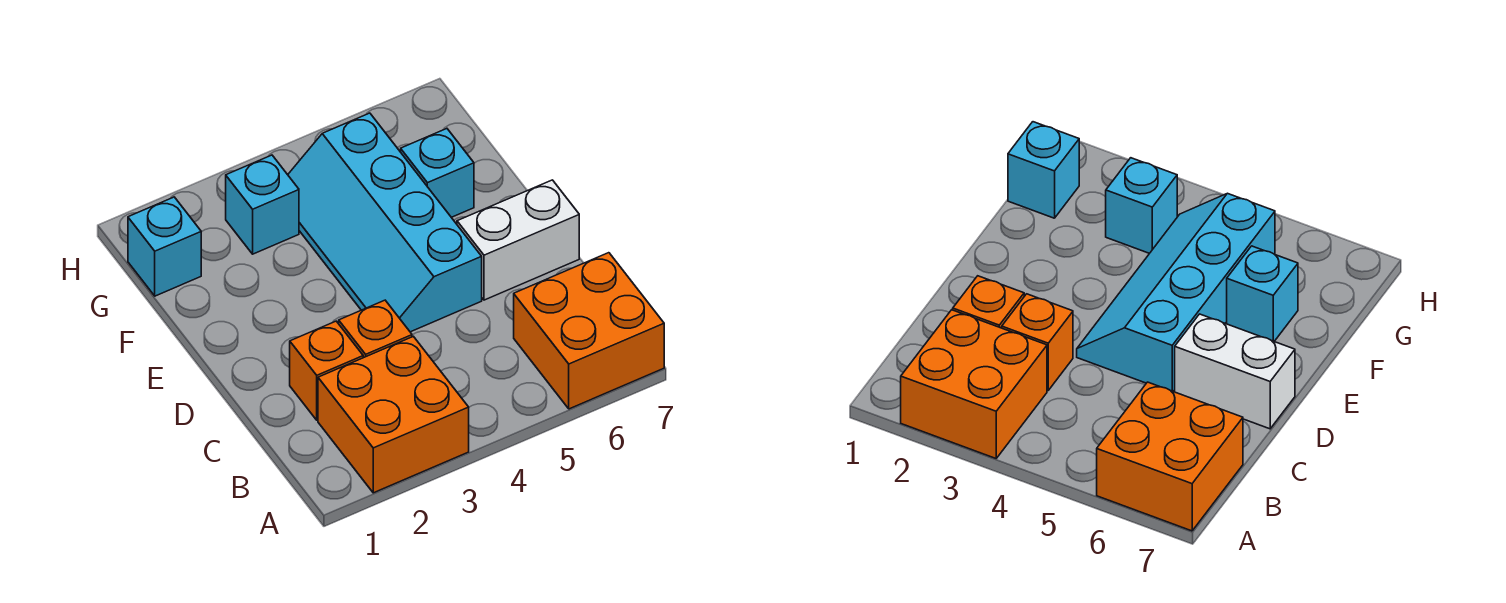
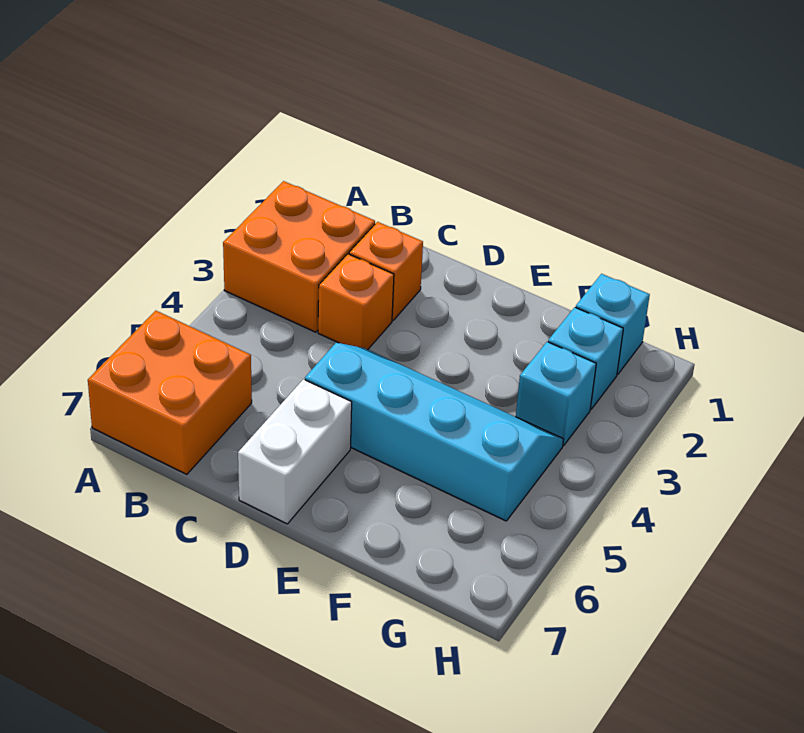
cyan 1x1 brick [401,129,474,217] -> cyan 1x1 brick moved to [548,307,623,409]

